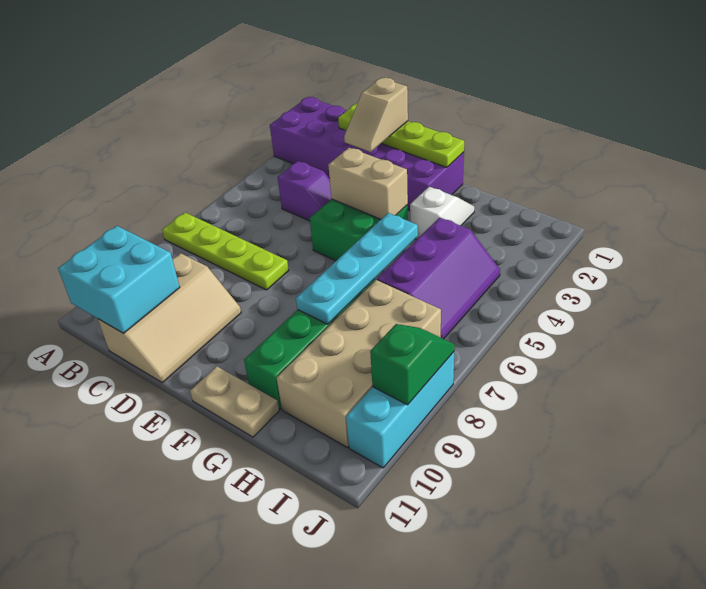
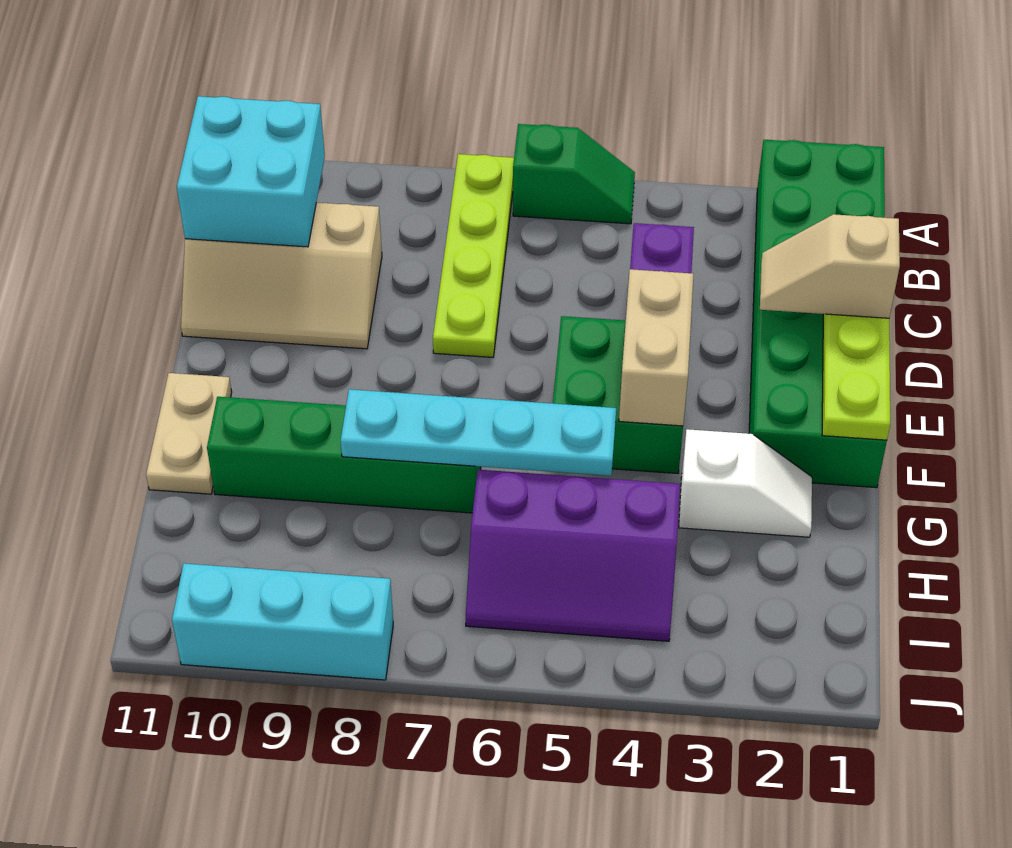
purple 2x6 brick [270,97,464,211] -> green 2x6 brick [749,140,887,488]
tan 2x4 brick [277,280,441,447] -> none
green 1x2 slope [370,324,455,405] -> green 1x2 slope moved to [513,124,635,224]

